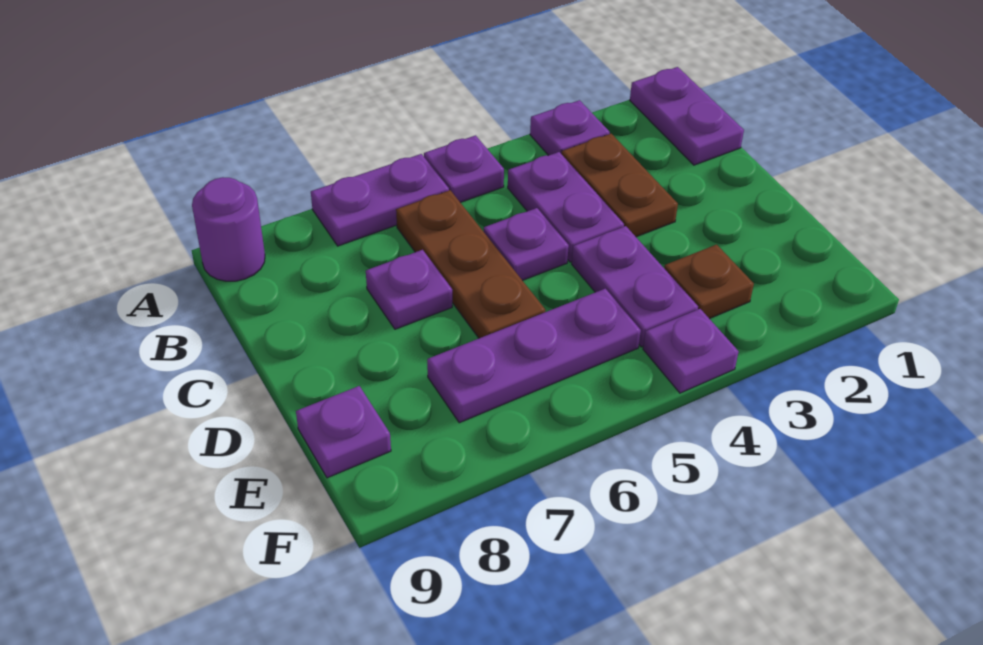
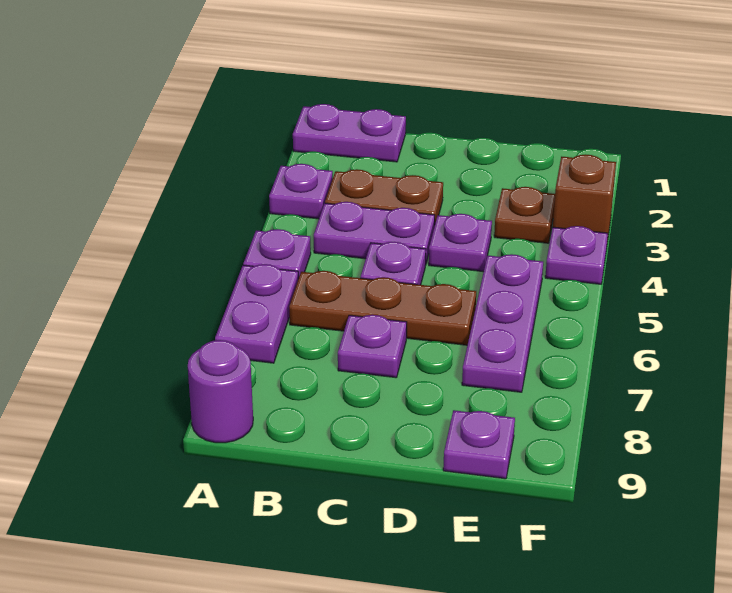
purple 1x2 plate [572,226,698,347] -> purple 1x1 plate [429,214,492,272]
none -> brown 1x1 brick [553,154,616,242]

